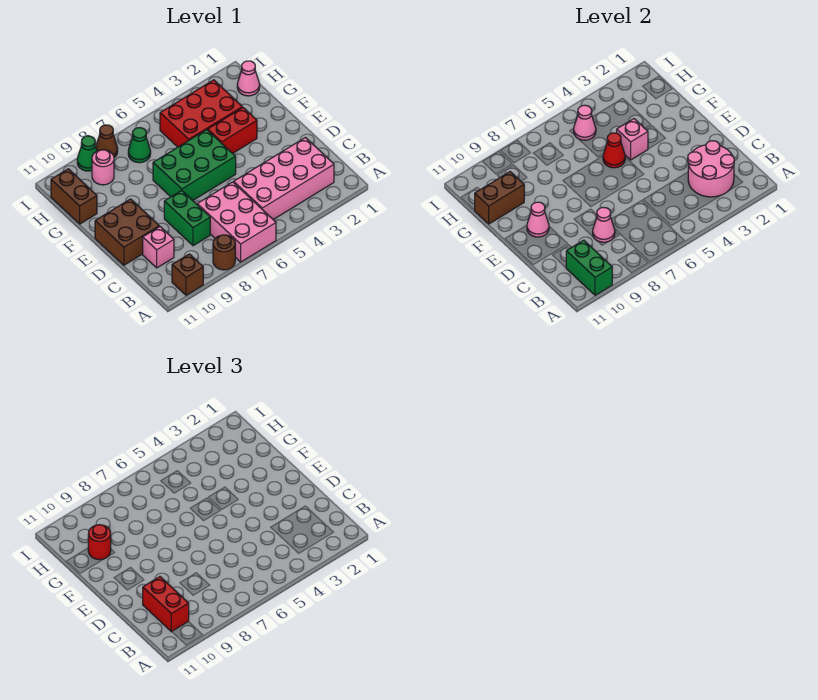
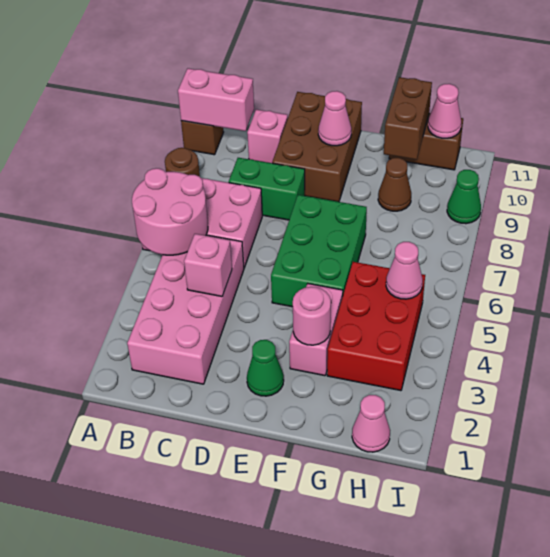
green 1x2 brick [566,240,612,295] -> pink 1x2 brick [178,68,254,131]
pink 2x2 round brick [688,141,734,197] -> pink 2x2 round brick moved to [132,168,208,255]
red 1x2 brick [143,577,189,632] -> none
pink 1x1 cone [593,207,615,242] -> pink 1x1 cone moved to [428,84,461,138]
brown 2x2 brick [95,199,159,265] -> brown 2x3 brick [272,92,362,202]
red 1x2 brick [208,108,257,154] -> pink 1x2 brick [289,284,343,376]
pink 1x1 brick [617,119,648,160] -> pink 1x1 brick moved to [184,234,232,296]
red 1x1 cone [603,133,625,168] -> none
red 1x1 round brick [88,525,111,560] -> none
green 1x1 cone [128,128,151,163] -> green 1x1 cone moved to [247,340,284,396]
pink 1x1 round brick [92,150,114,185] -> pink 1x1 round brick moved to [293,287,331,345]
brown 1x1 cone [96,125,118,157] -> brown 1x1 cone moved to [378,158,411,211]

